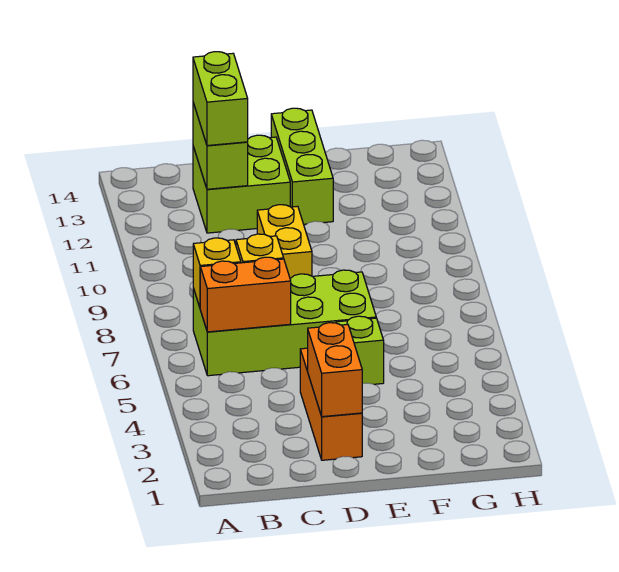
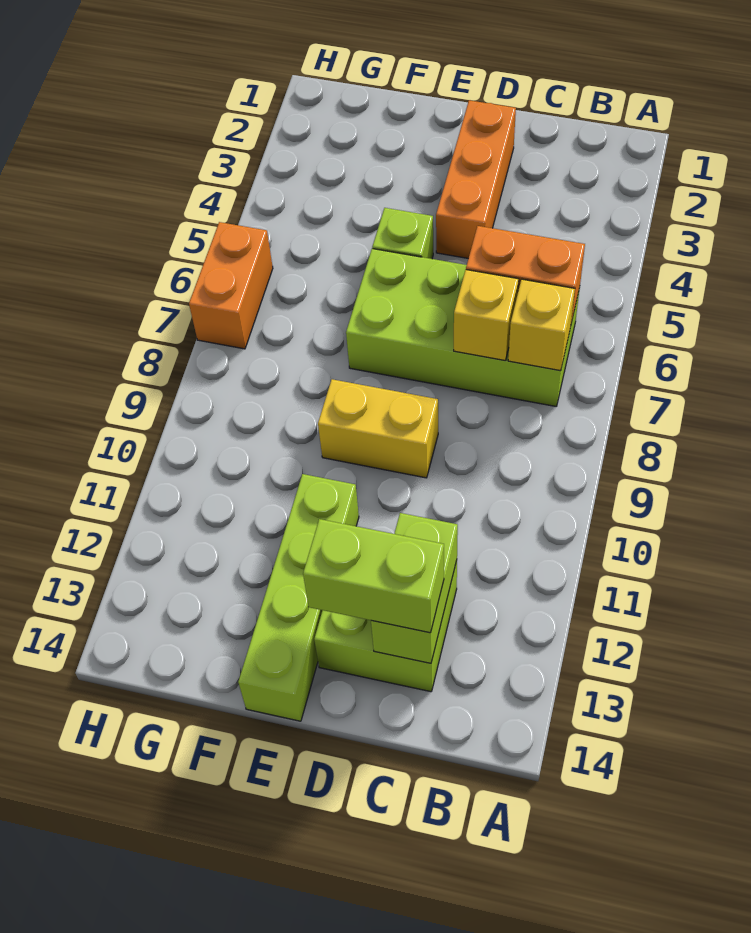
lime 1x2 brick [193,52,248,146] -> lime 1x2 brick turned to [303,519,444,633]
orange 1x2 brick [308,323,362,417] -> orange 1x2 brick moved to [189,222,273,349]
yellow 1x2 brick [257,205,312,278] -> yellow 1x2 brick turned to [318,379,438,478]
lime 1x3 brick [271,108,333,224] -> lime 1x4 brick [238,474,359,721]

